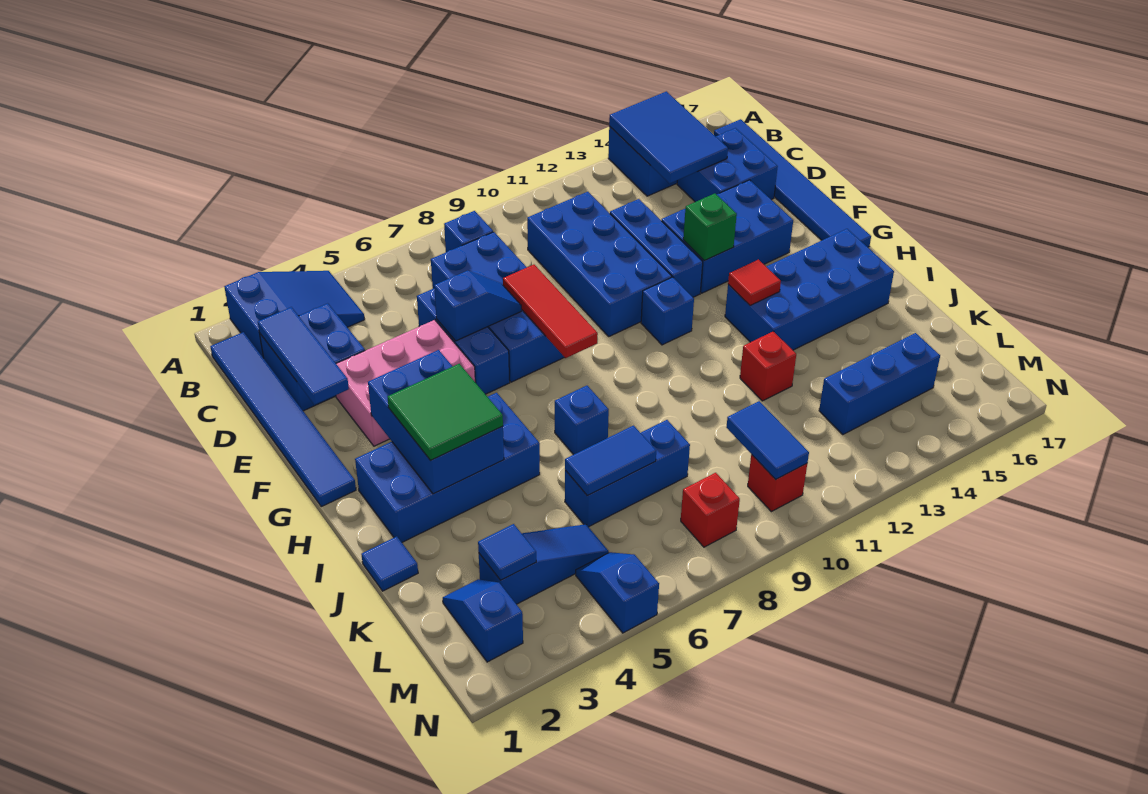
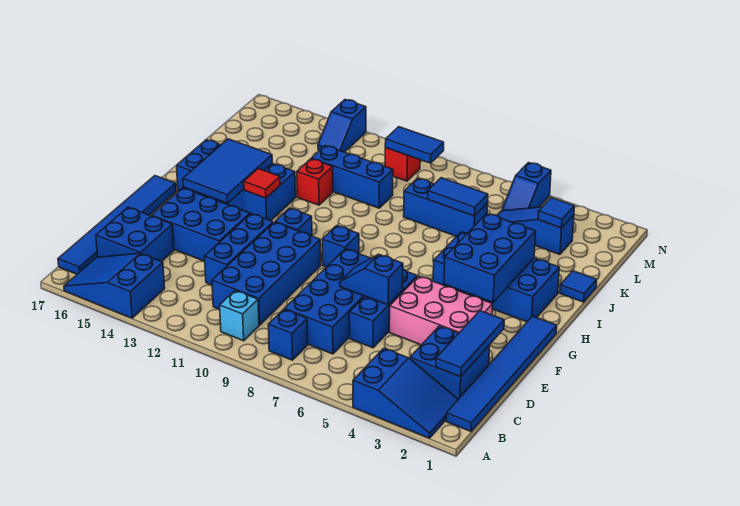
blue 2x3 slope [224,271,365,358] -> blue 2x3 slope turned to [353,348,458,438]
blue 2x3 tile [609,91,728,183] -> blue 2x3 tile moved to [183,139,272,203]
none -> cyan 1x1 brick [220,290,259,341]
red 1x3 tile [503,265,598,358] -> none
green 1x1 brick [683,194,737,260] -> none
green 2x2 tile [388,364,503,460] -> none
blue 1x1 brick [555,386,609,455] -> blue 1x1 brick moved to [322,226,359,267]
blue 1x2 slope [443,579,523,662] -> blue 1x2 slope moved to [318,100,366,152]
blue 1x2 tile [726,401,809,479] -> blue 1x2 tile turned to [385,127,444,163]
blue 1x3 brick [819,333,940,435] -> blue 1x3 brick moved to [311,146,393,208]
red 1x1 brick [681,473,740,547] -> none

